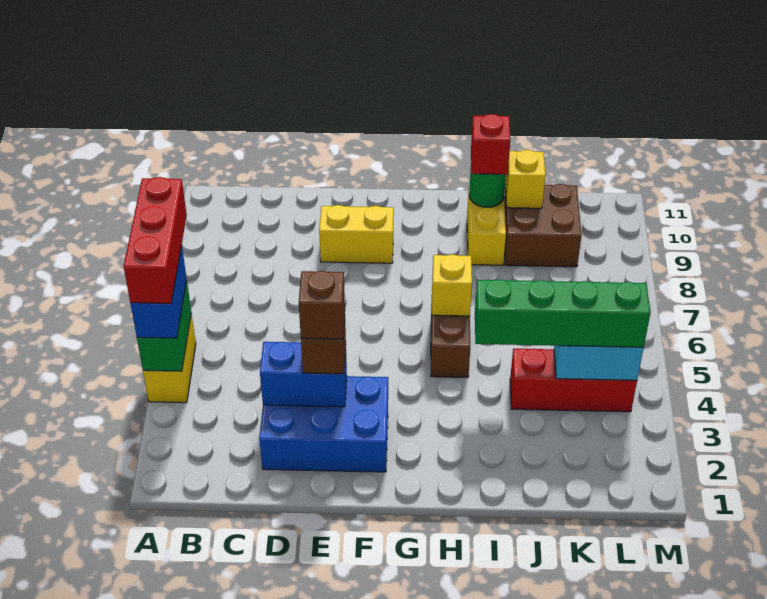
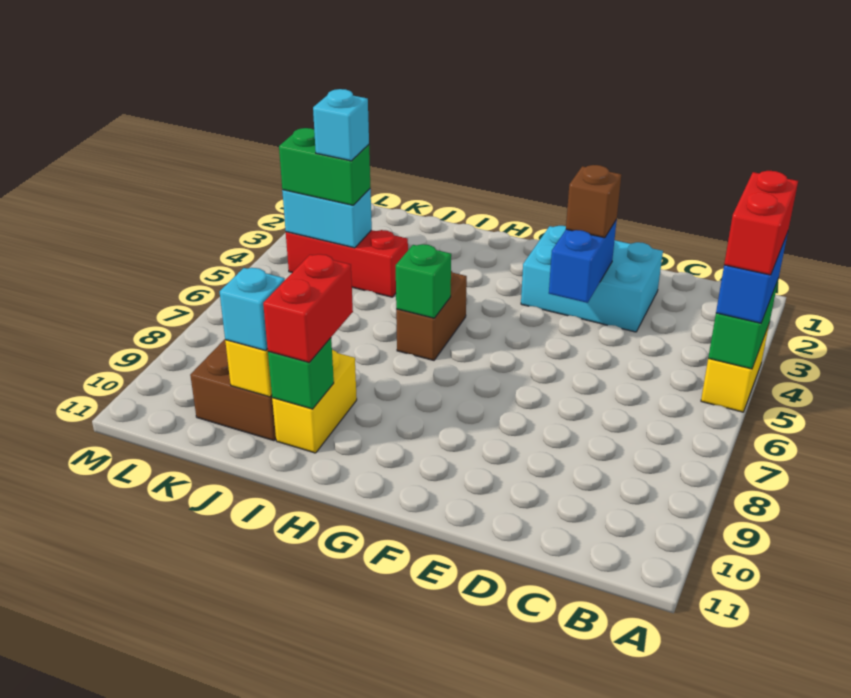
red 1x3 brick [124,177,187,303] -> red 1x2 brick [724,171,798,275]
blue 2x3 brick [259,376,388,472] -> cyan 2x3 brick [521,226,663,332]
blue 1x2 brick [260,342,347,407] -> blue 1x2 brick turned to [549,220,617,303]
brown 1x1 brick [299,271,345,339] -> none
yellow 1x2 brick [319,205,394,263] -> none
yellow 1x1 brick [432,254,472,316] -> green 1x1 brick [396,244,451,318]
green 1x4 brick [475,279,651,347] -> green 1x2 brick [279,128,370,205]
green 1x1 round brick [469,173,506,207] -> green 1x1 brick [268,338,334,409]
red 1x1 brick [471,114,510,174] -> red 1x2 brick [263,254,353,362]
none -> cyan 1x1 brick [220,268,285,351]
none -> cyan 1x1 brick [313,89,369,161]

